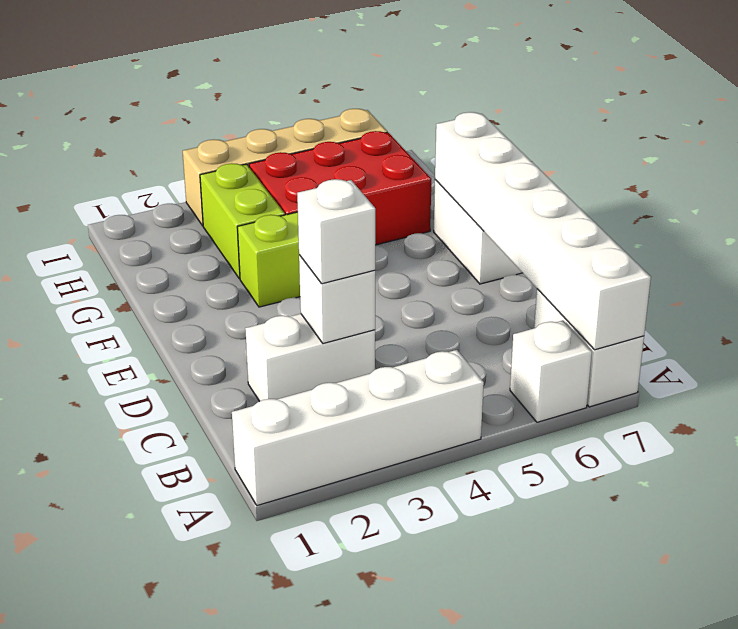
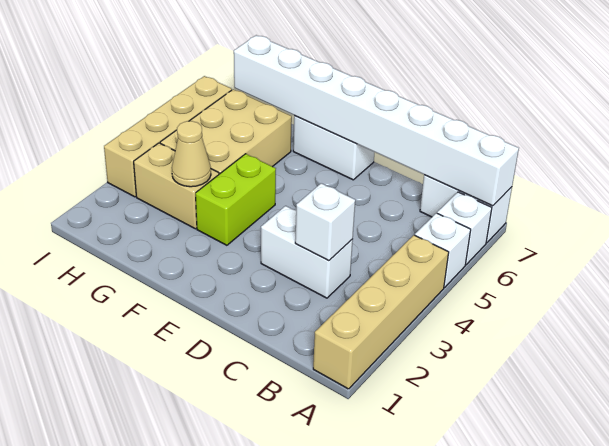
white 1x4 brick [232,350,484,505] -> tan 1x4 brick [313,235,449,389]
white 1x6 brick [435,112,651,350] -> white 1x8 brick [234,35,519,206]
white 1x2 brick [245,314,375,401] -> white 1x2 brick turned to [261,206,353,298]
white 1x1 brick [297,179,375,284] -> white 1x1 brick moved to [415,213,471,287]
lime 1x2 brick [200,163,285,279] -> tan 1x2 brick [134,143,219,229]
none -> tan 1x1 cone [172,121,211,187]
red 2x3 brick [249,131,431,245] -> tan 2x3 brick [160,89,292,174]

